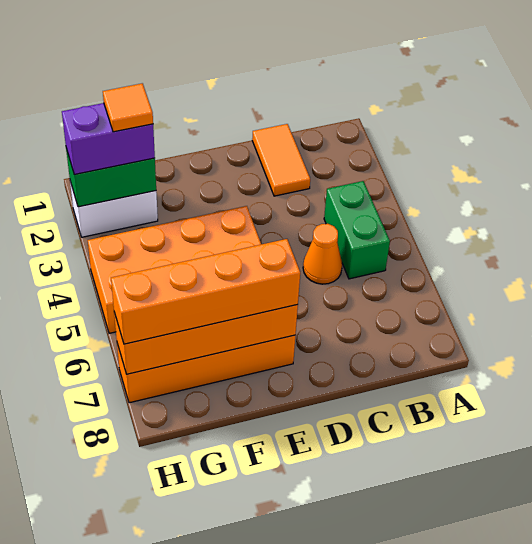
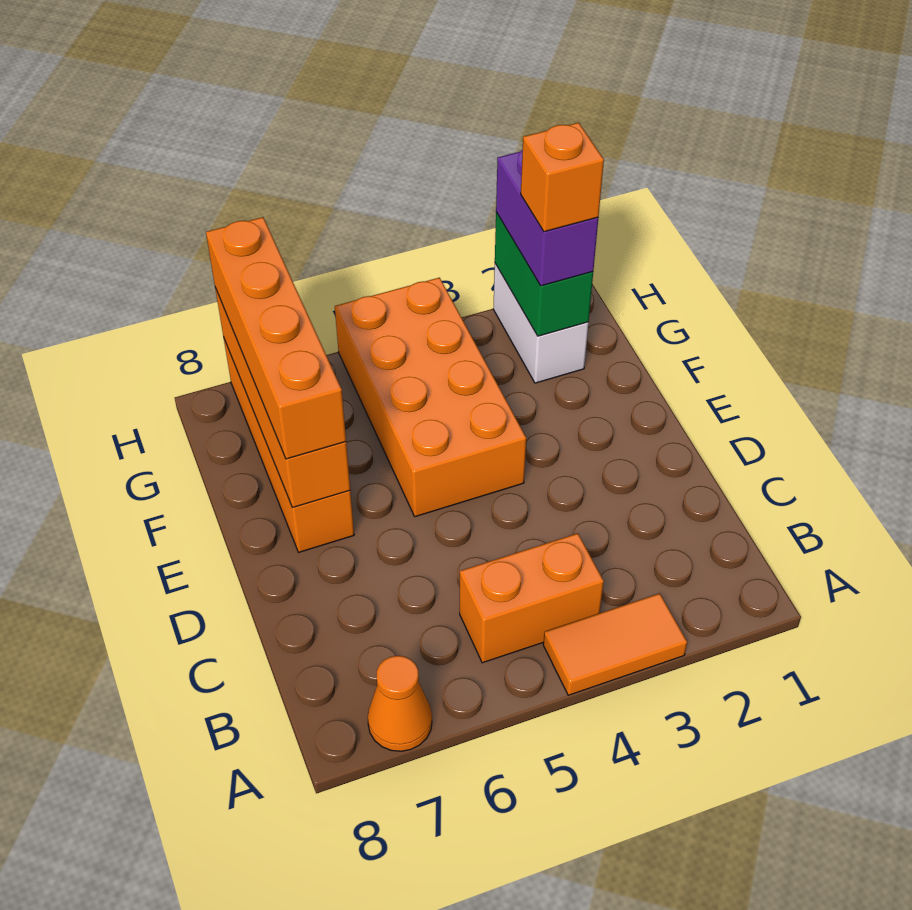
green 1x2 brick [324,181,390,279] -> orange 1x2 brick [460,533,604,663]
orange 1x2 tile [252,124,310,196] -> orange 1x2 tile moved to [543,593,687,695]
orange 1x1 cone [303,224,342,284] -> orange 1x1 cone moved to [368,656,432,751]
orange 1x1 tile [103,83,153,132] -> orange 1x1 brick [521,123,604,232]

